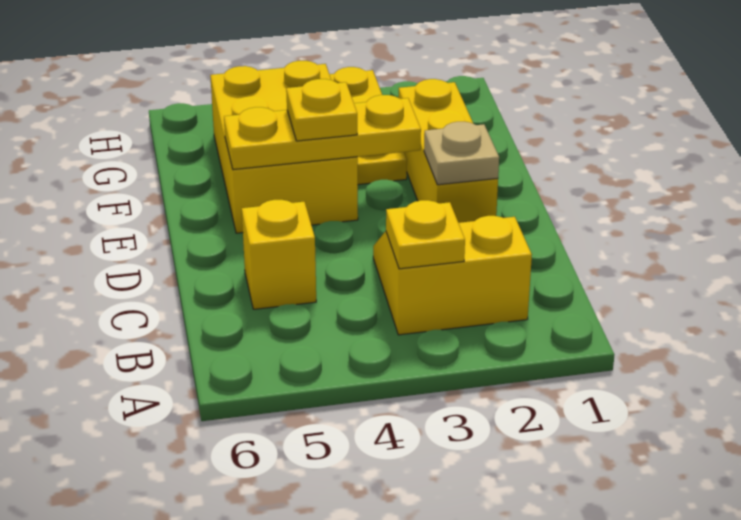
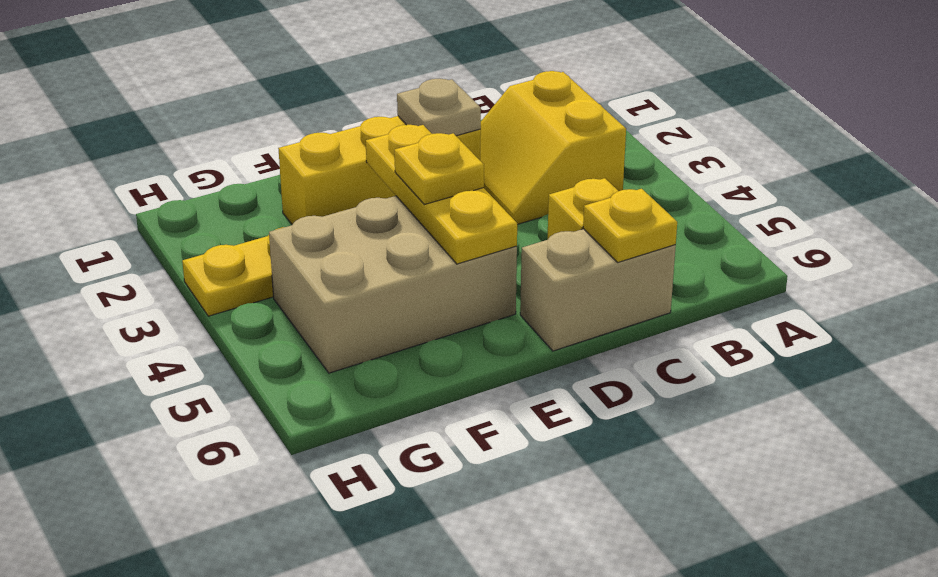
yellow 1x1 plate [386,200,465,269] -> yellow 1x1 plate moved to [583,189,677,262]
none -> tan 1x2 brick [520,229,676,351]
yellow 2x3 brick [210,61,358,233] -> tan 2x3 brick [269,196,517,373]

